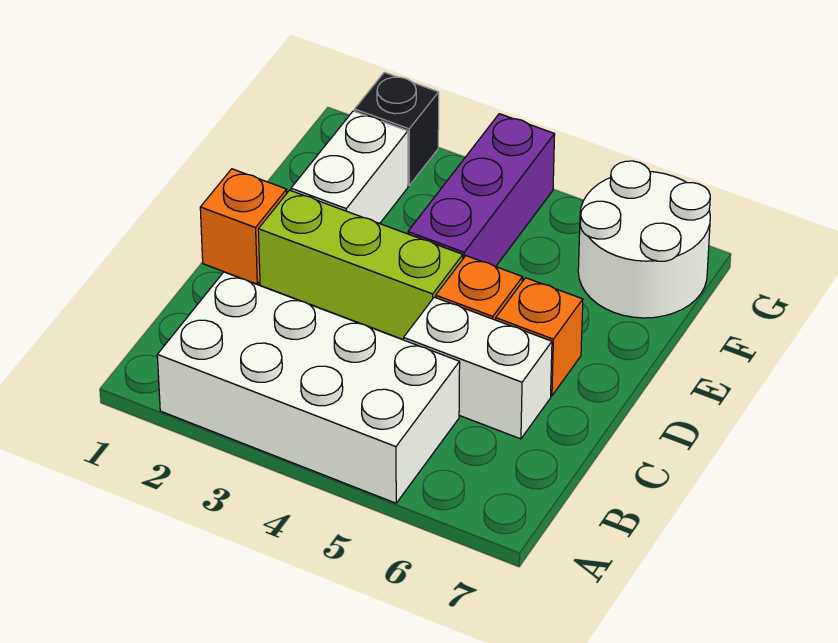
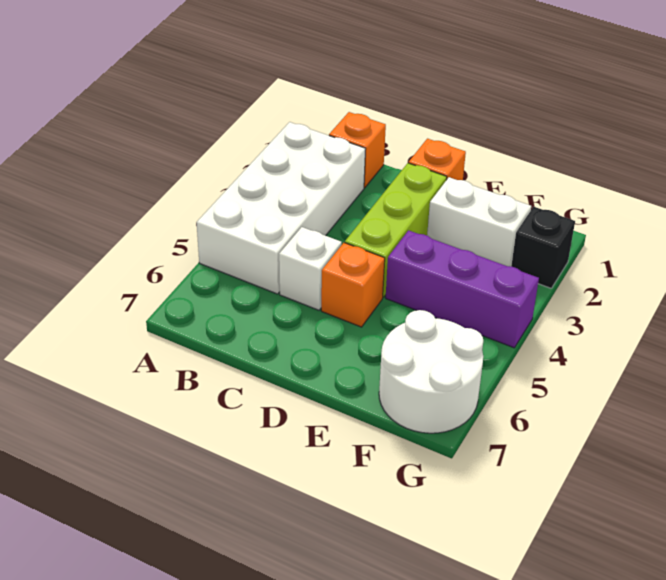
white 1x2 brick [404,297,552,439] -> white 1x1 brick [279,227,342,310]
orange 1x1 brick [496,278,583,396] -> orange 1x1 brick moved to [329,112,386,188]

